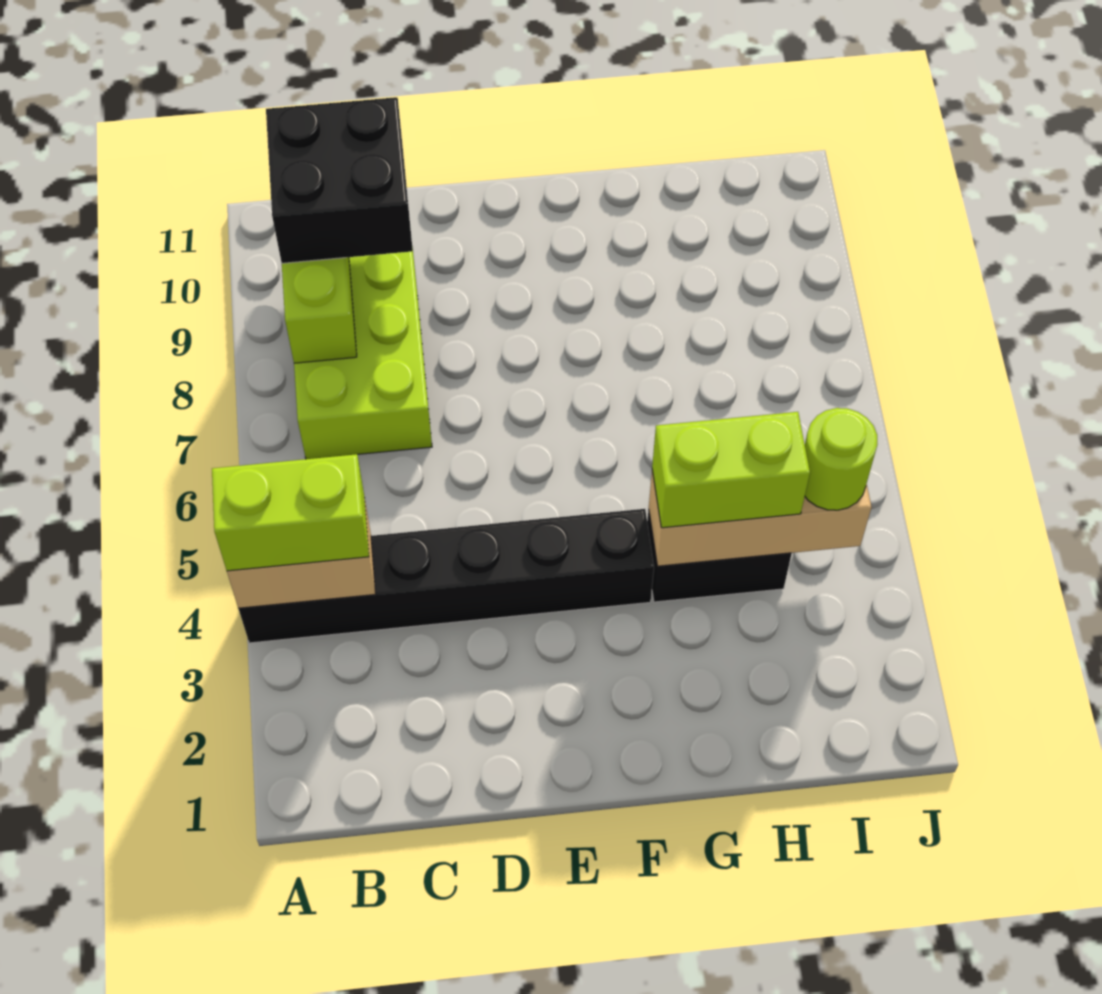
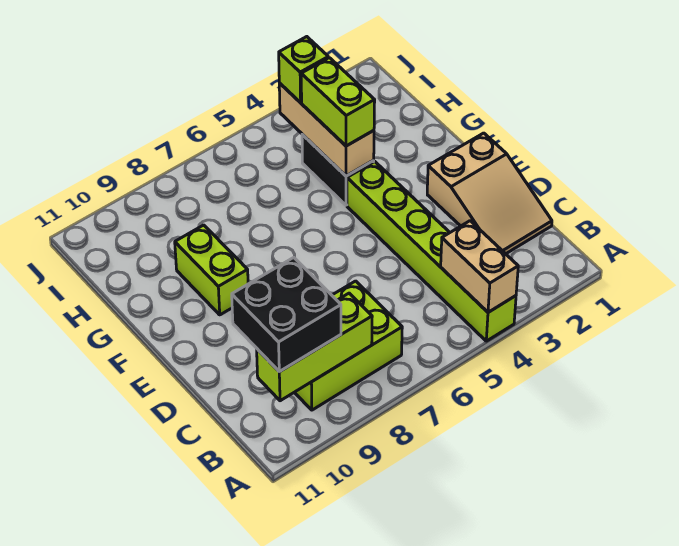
black 1x6 brick [239,509,654,643] -> lime 1x6 brick [347,162,516,341]
lime 1x2 brick [212,454,369,571] -> lime 1x2 brick moved to [175,225,248,315]
none -> tan 2x3 slope [427,133,552,254]
lime 1x1 round brick [805,408,877,510] -> lime 1x1 brick [279,37,328,103]

